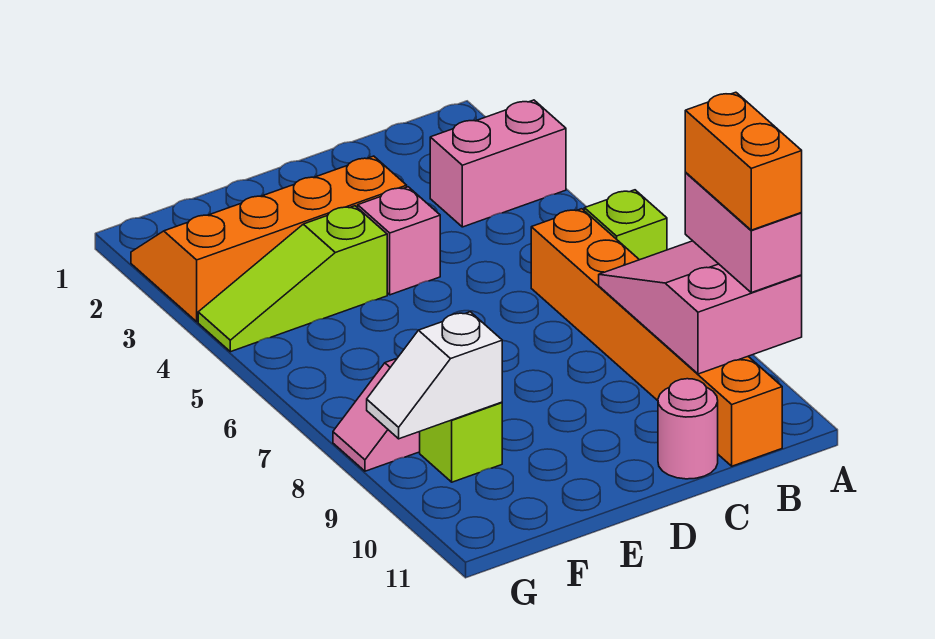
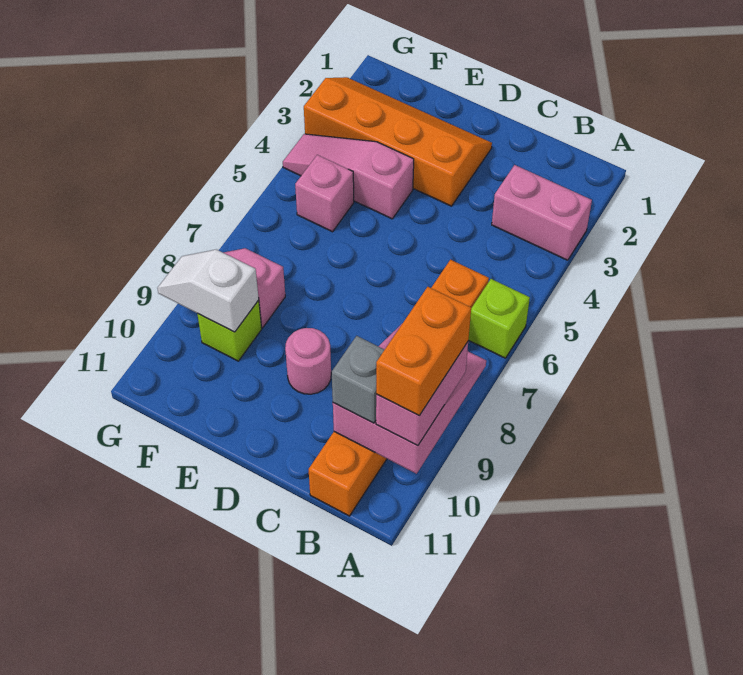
none -> grey 1x1 brick [332,336,384,423]
pink 1x1 round brick [658,379,718,479] -> pink 1x1 round brick moved to [285,328,331,394]
pink 1x1 brick [358,187,440,295] -> pink 1x1 brick moved to [295,155,354,232]
lime 1x3 slope [198,206,387,352] -> pink 1x3 slope [283,134,414,219]

